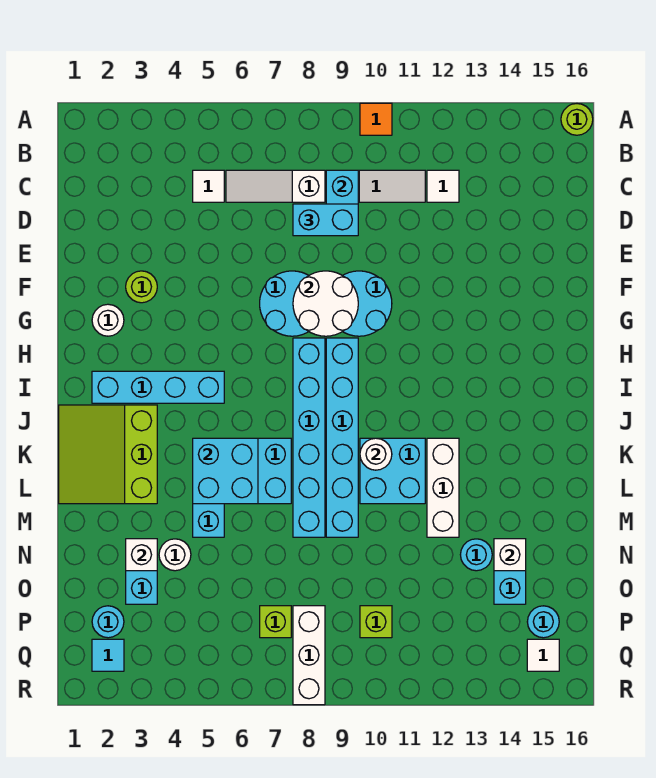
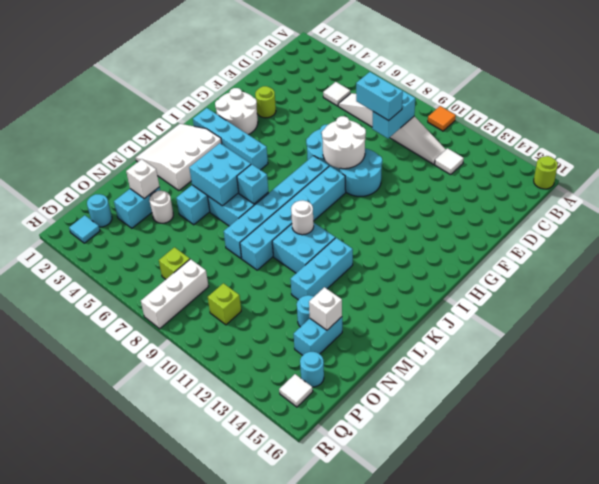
white 1x1 round brick [92,304,124,336] -> white 2x2 round brick [215,88,258,135]
lime 3x3 slope [59,405,157,504] -> white 3x3 slope [136,124,222,191]
none -> cyan 1x1 brick [237,164,268,204]
white 1x3 brick [427,438,459,537] -> cyan 1x3 brick [291,238,353,300]

